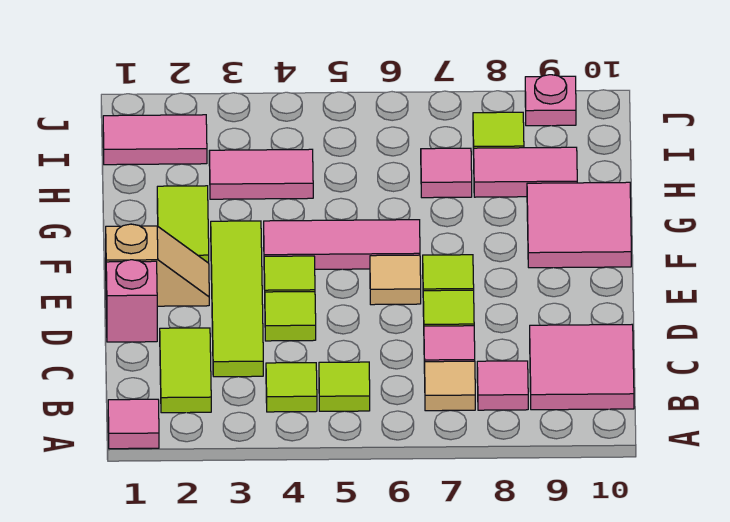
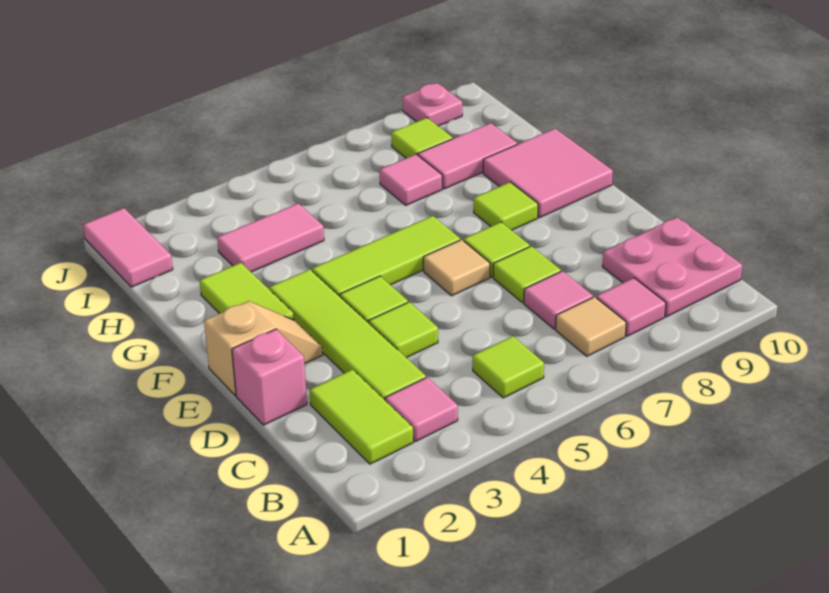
pink 1x1 tile [108,399,159,449] -> pink 1x1 tile moved to [385,377,458,442]
lime 1x1 tile [266,363,317,412] -> lime 1x1 tile moved to [474,182,538,230]
pink 2x2 tile [530,325,634,410] -> pink 2x2 plate [602,217,742,317]
pink 1x3 tile [264,220,420,269] -> lime 1x3 tile [312,216,460,296]
pink 1x2 tile [103,115,207,165] -> pink 1x2 tile turned to [83,208,173,287]

